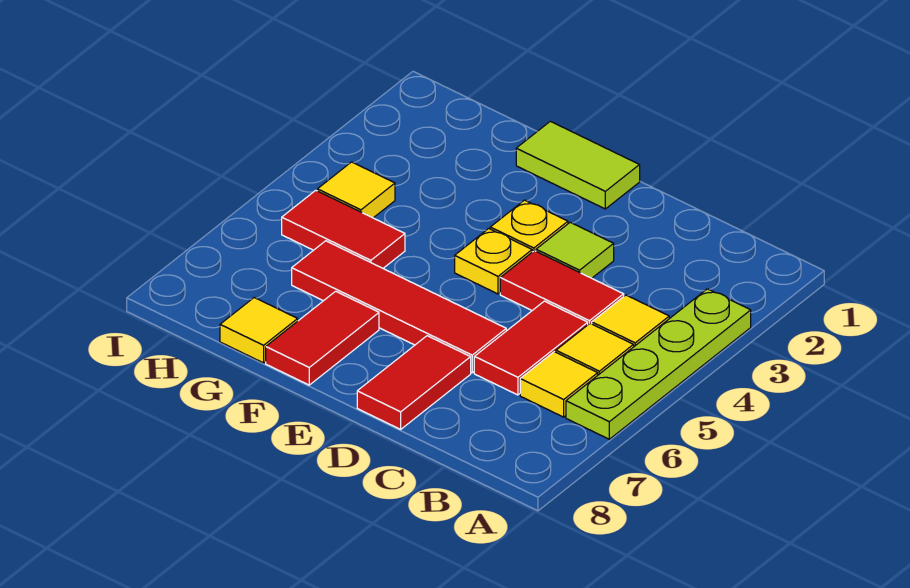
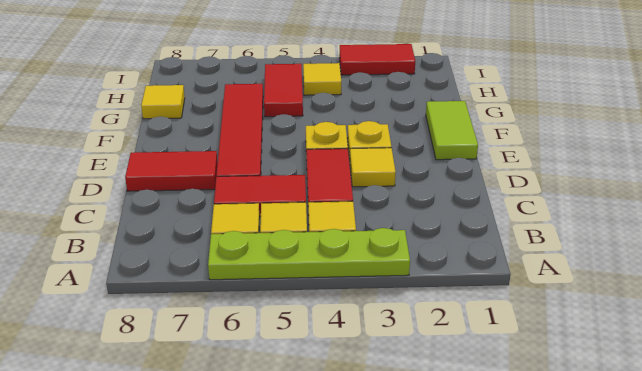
lime 1x1 tile [536,222,614,278] -> yellow 1x1 tile [350,148,396,187]
red 1x2 tile [266,291,379,385] -> red 1x2 tile moved to [339,44,415,75]

